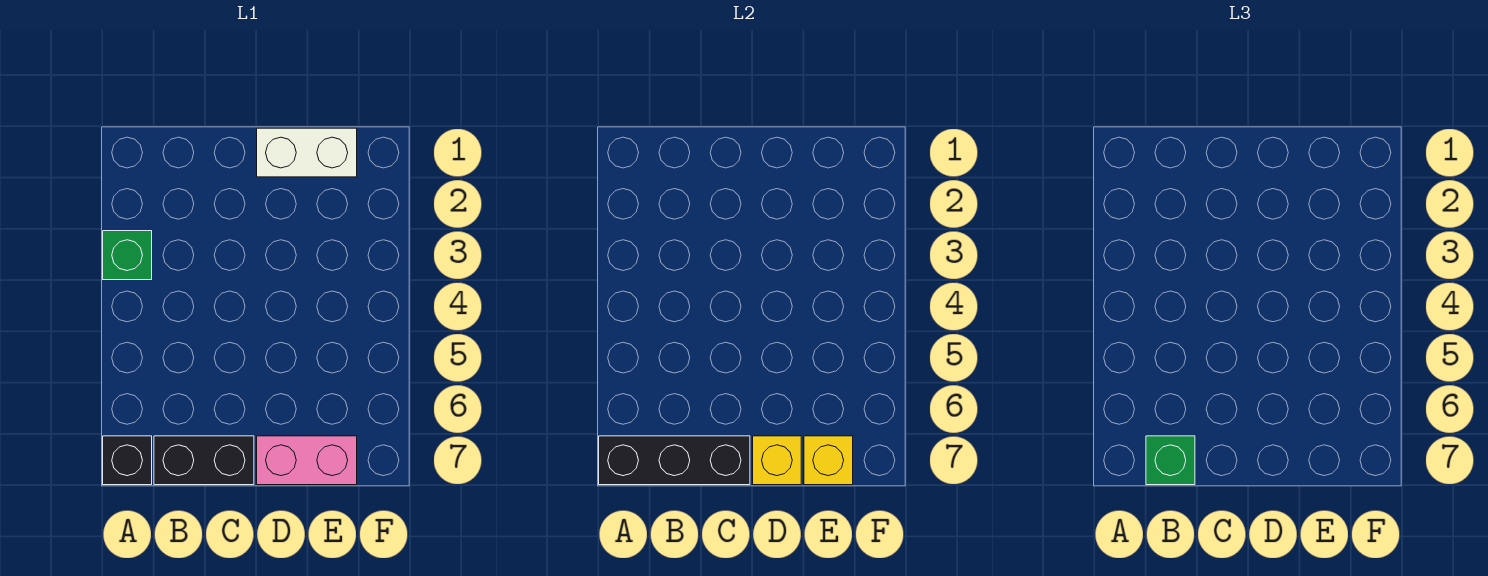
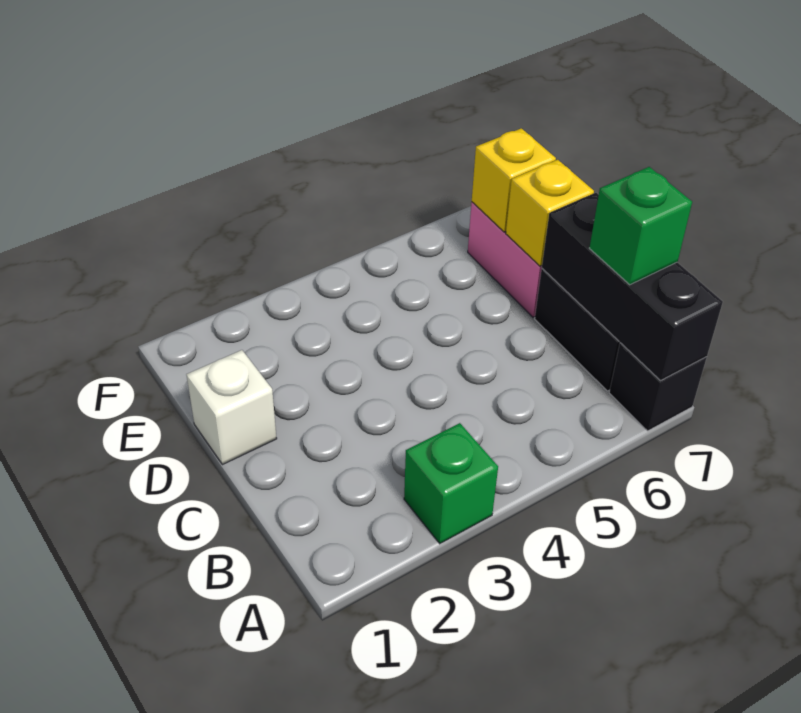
white 1x2 brick [257,128,357,177] -> white 1x1 brick [186,350,277,465]

